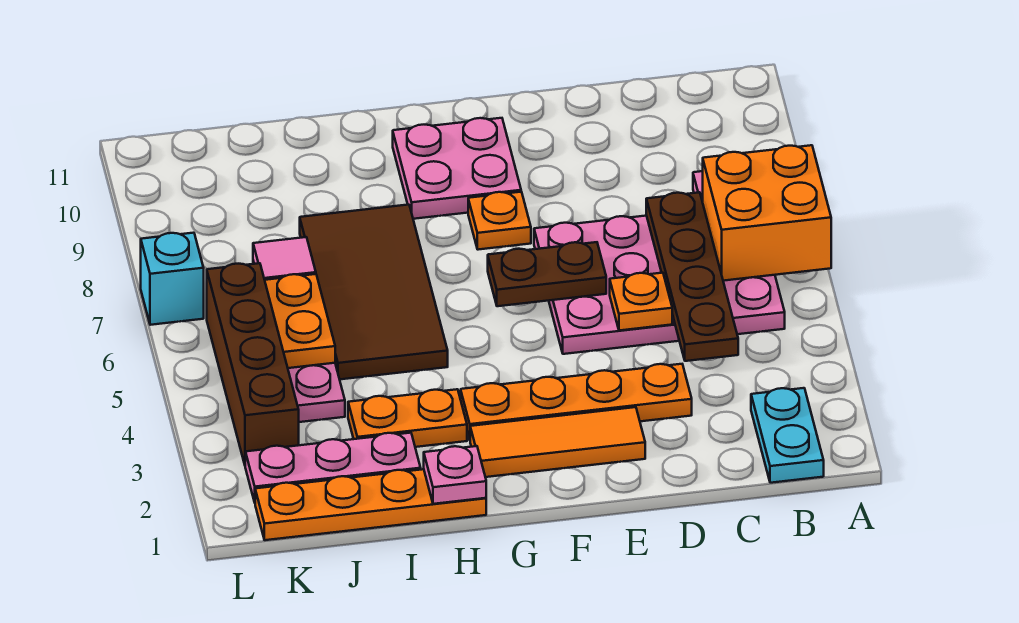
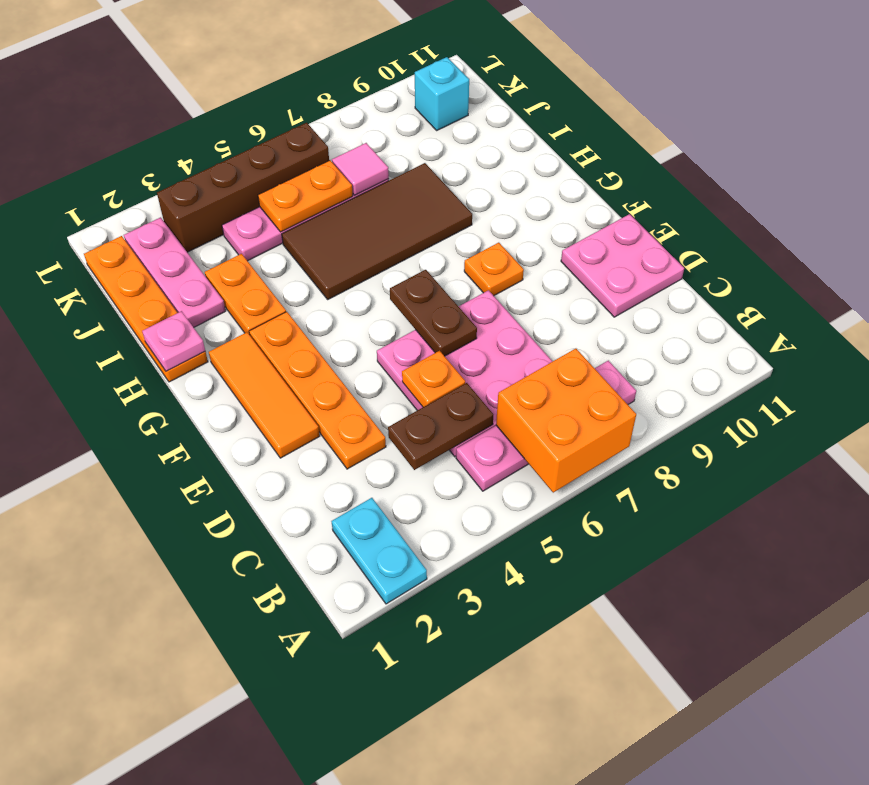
cyan 1x2 plate [751,388,824,483] -> cyan 1x2 plate turned to [332,498,427,604]
brown 1x4 plate [646,192,738,361] -> brown 1x2 plate [388,383,493,470]
pink 2x2 plate [393,118,521,219] -> pink 2x2 plate moved to [561,214,684,317]
cyan 1x1 brick [141,233,204,325] -> cyan 1x1 brick moved to [415,57,469,130]

